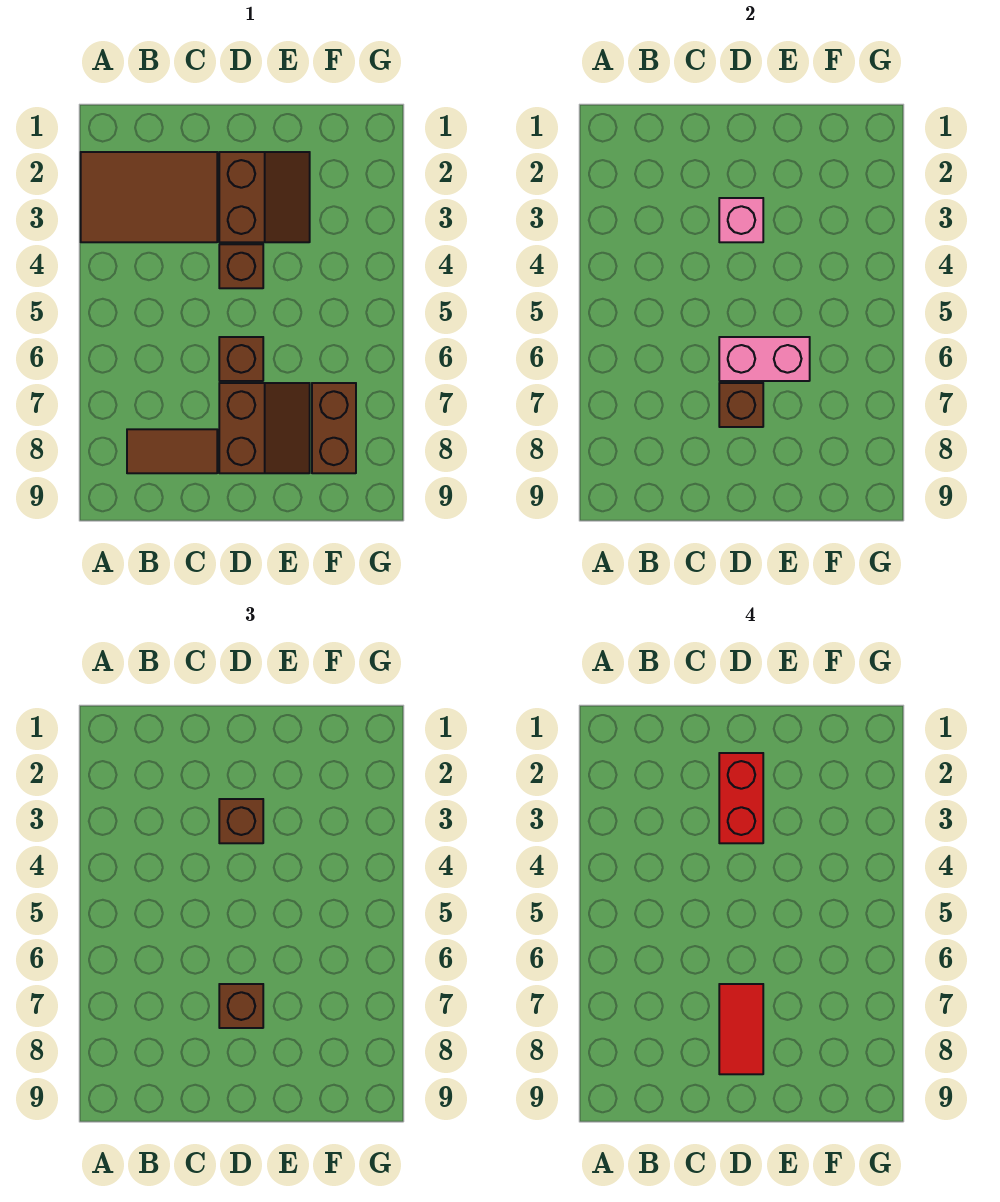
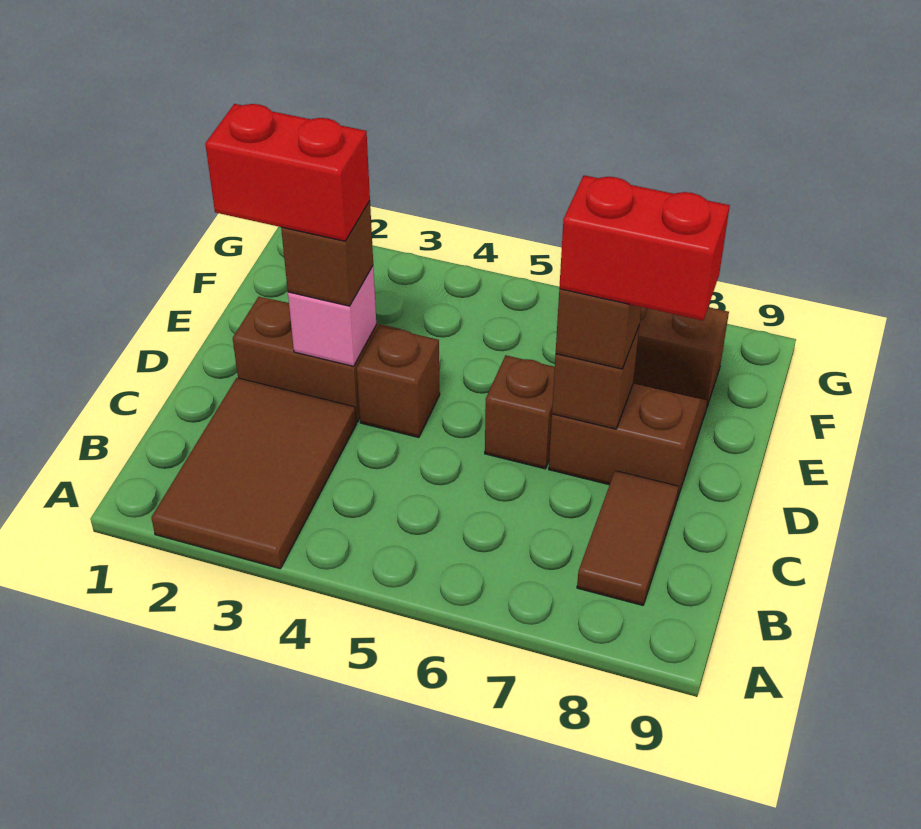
pink 1x2 brick [719,337,810,381] -> none
red 1x2 tile [719,984,763,1074] -> red 1x2 brick [559,175,730,320]

